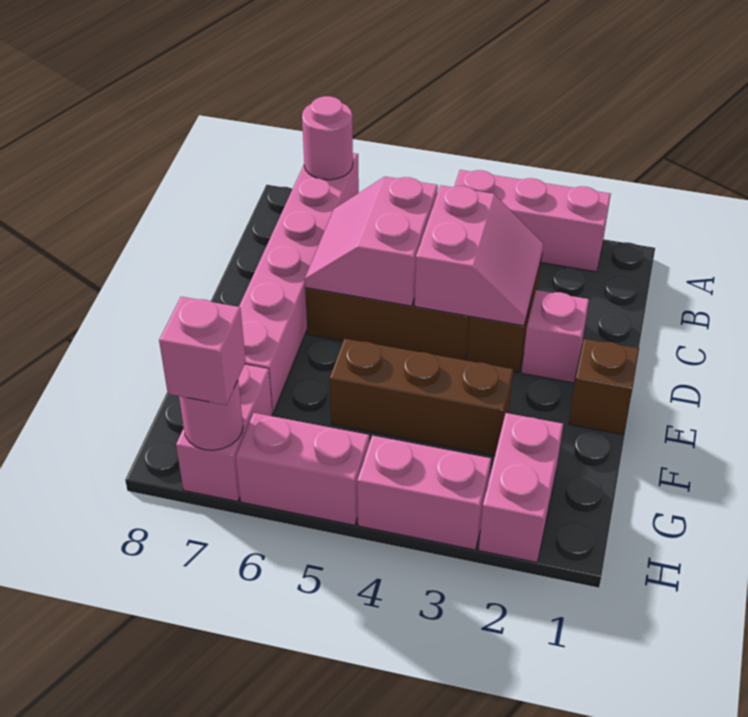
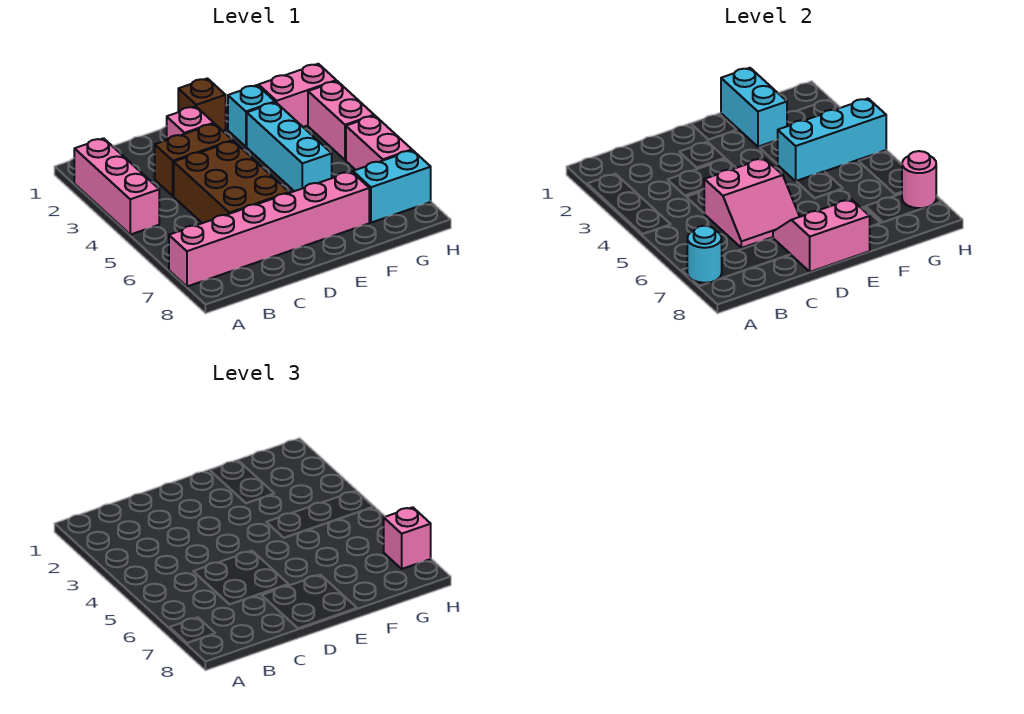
pink 1x1 round brick [302,96,353,180] -> cyan 1x1 round brick [687,226,722,283]
pink 2x2 slope [415,185,543,326] -> pink 2x2 slope moved to [773,199,870,272]
none -> cyan 1x2 brick [721,68,787,147]
none -> cyan 1x1 brick [228,85,275,147]
brown 1x3 brick [330,339,513,456] -> cyan 1x3 brick [247,102,332,191]
none -> cyan 1x3 brick [778,99,886,181]
pink 1x2 brick [176,364,272,502] -> cyan 1x2 brick [353,150,431,223]

